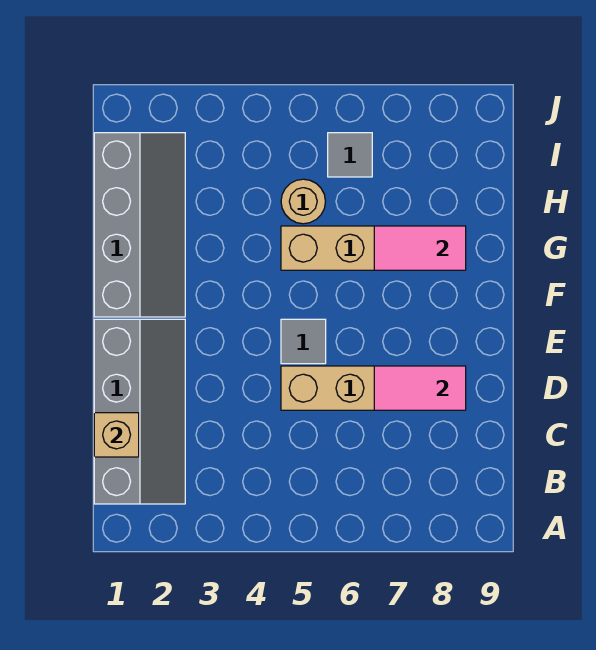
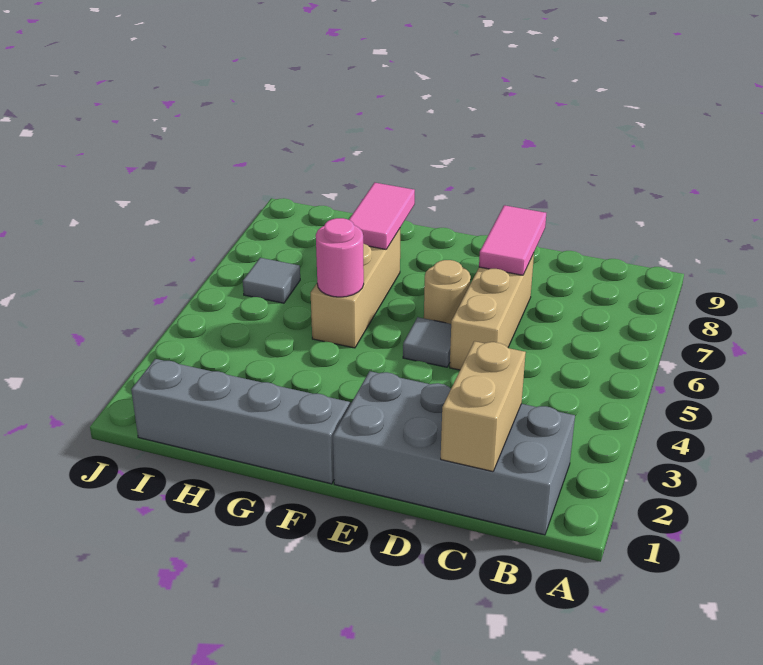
grey 2x4 slope [94,319,185,504] -> grey 2x4 brick [333,371,575,535]
tan 1x1 brick [94,413,139,457] -> tan 1x2 brick [441,341,526,471]
none -> pink 1x1 round brick [316,218,364,297]
tan 1x1 round brick [281,179,325,224] -> tan 1x1 round brick moved to [424,260,471,324]

